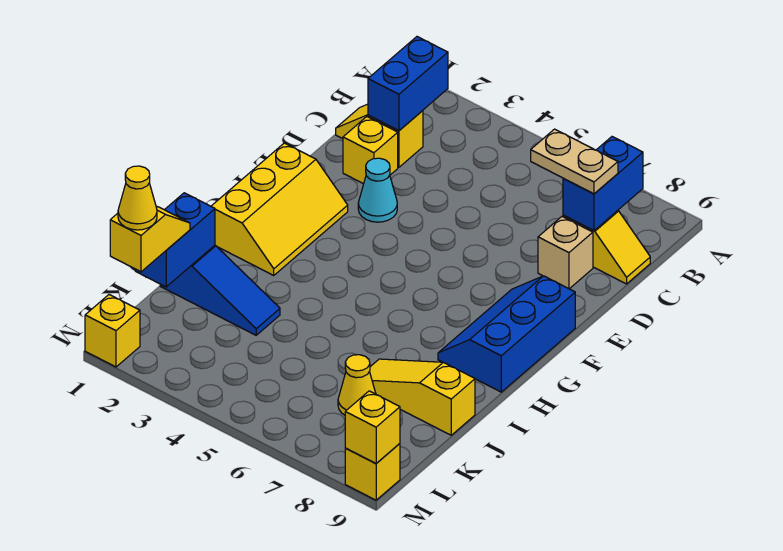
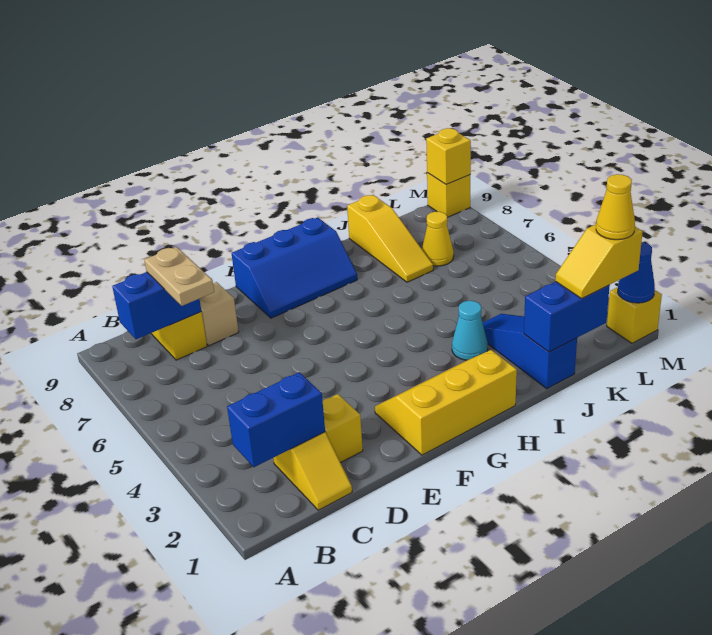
cyan 1x1 cone [358,158,397,222] -> cyan 1x1 cone moved to [452,301,488,360]
none -> blue 1x1 cone [618,242,655,303]

